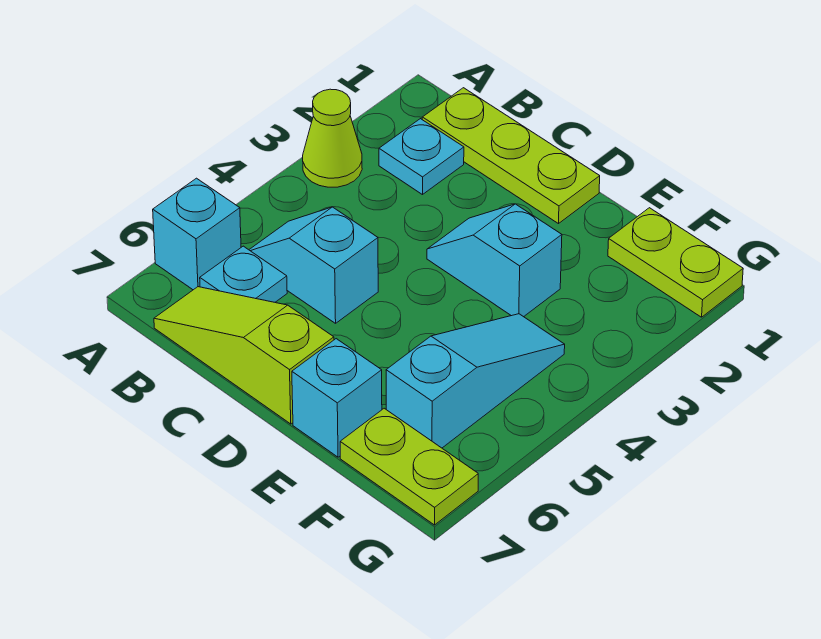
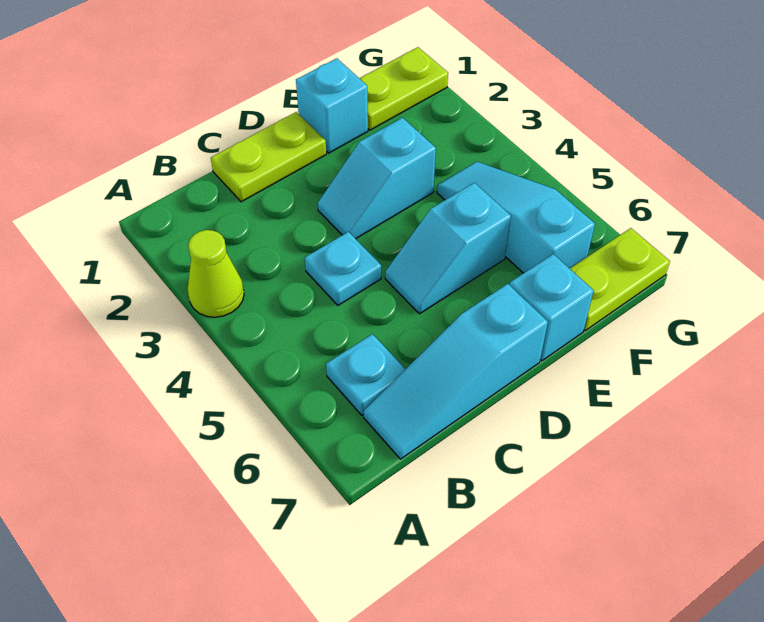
cyan 1x1 brick [153,178,241,290] -> cyan 1x1 brick moved to [296,58,368,153]
lime 1x3 plate [422,88,600,224] -> lime 1x2 plate [211,112,326,202]
cyan 1x1 plate [379,119,464,195] -> cyan 1x1 plate moved to [305,232,381,305]
cyan 1x2 slope [249,207,378,323] -> cyan 1x2 slope moved to [385,183,511,314]
lime 1x3 slope [154,287,334,424] -> cyan 1x3 slope [364,284,548,459]

